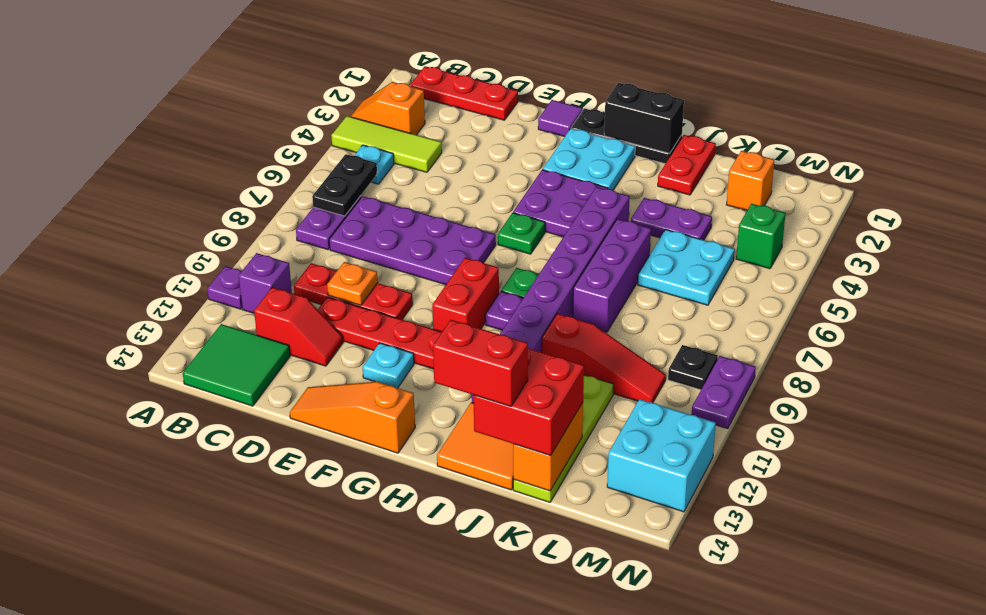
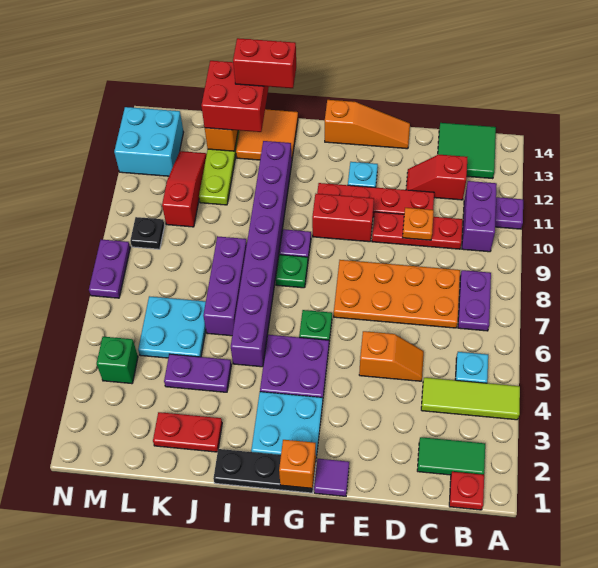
orange 1x2 slope [350,82,425,135] -> orange 1x2 slope moved to [359,331,424,381]
red 1x3 plate [410,66,518,120] -> red 1x1 plate [449,472,484,510]
none -> green 1x2 tile [417,437,485,475]
black 1x2 plate [312,154,377,216] -> none
purple 1x1 brick [239,253,292,313] -> purple 1x2 brick [462,181,497,252]
purple 2x4 plate [329,196,496,285] -> orange 2x4 plate [334,260,460,328]
red 1x2 brick [432,258,499,332] -> red 1x2 brick turned to [312,194,374,242]
black 1x2 brick [604,83,684,153] -> none
red 1x2 plate [658,135,716,195] -> red 1x2 plate turned to [153,412,222,452]
red 1x3 slope [542,314,666,403] -> red 1x3 slope turned to [162,151,207,227]
orange 1x1 brick [726,151,774,211] -> orange 1x1 brick moved to [279,440,316,488]
purple 1x2 plate [692,356,756,429] -> purple 1x2 plate moved to [89,240,130,298]

